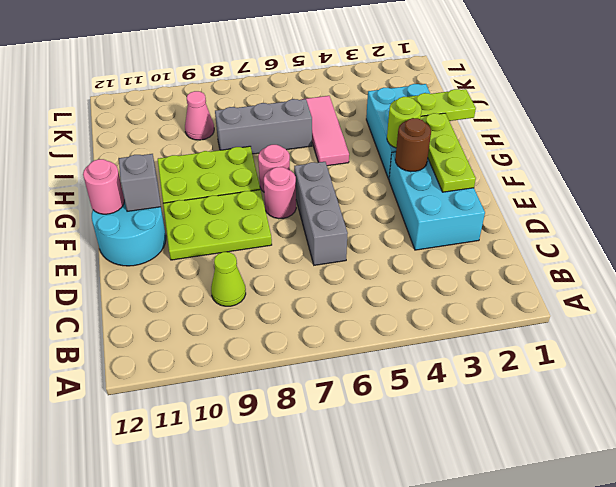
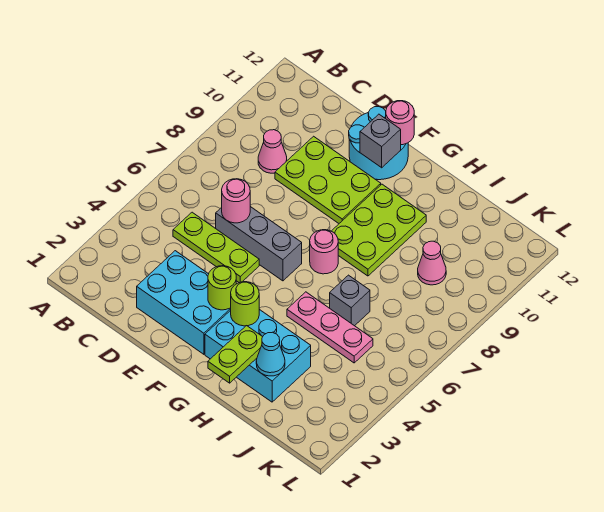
lime 1x1 cone [211,252,246,306] -> pink 1x1 cone [258,130,287,173]
lime 1x3 plate [421,113,476,192] -> lime 1x3 plate moved to [173,212,259,283]
lime 2x3 plate [163,190,272,260] -> lime 2x3 plate turned to [275,136,381,223]
brown 1x1 round brick [395,118,431,172] -> lime 1x1 round brick [208,266,236,310]
pink 1x1 round brick [264,167,296,219] -> pink 1x1 round brick moved to [222,179,250,223]
pink 1x3 tile [306,96,349,166] -> pink 1x3 plate [287,292,373,363]
none -> cyan 1x1 cone [256,332,285,376]
grey 1x3 brick [215,99,312,154] -> grey 1x1 brick [330,275,370,326]

